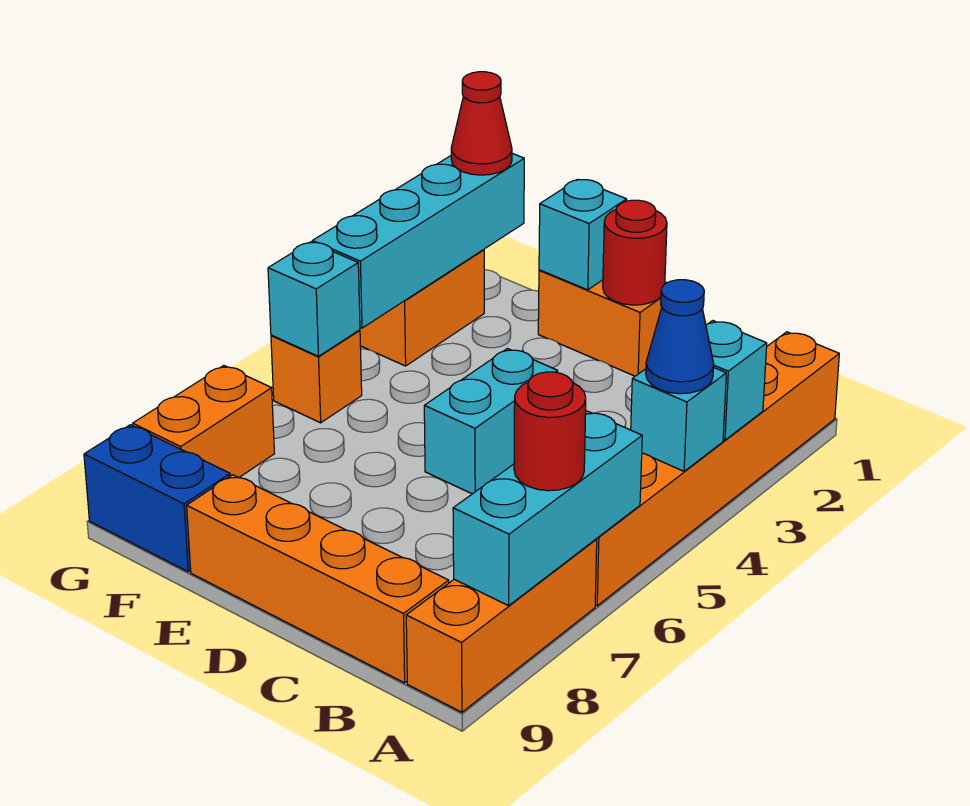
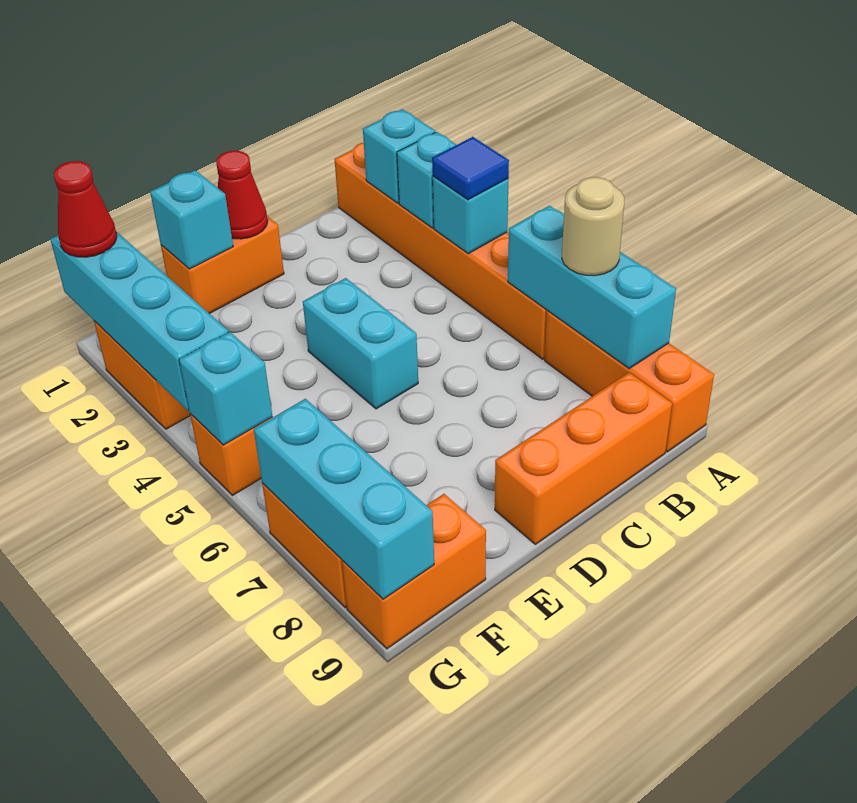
none -> cyan 1x1 brick [363,109,435,203]
blue 1x1 cone [646,280,714,394] -> blue 1x1 tile [432,137,509,200]
red 1x1 round brick [514,372,586,491] -> tan 1x1 round brick [562,177,624,276]
orange 1x4 brick [187,475,449,683] -> orange 1x3 brick [495,372,672,544]
red 1x1 round brick [603,200,667,305] -> red 1x1 cone [216,151,268,239]
blue 1x2 brick [84,425,230,572] -> orange 1x2 brick [342,494,486,649]
none -> cyan 1x3 brick [254,399,434,599]

